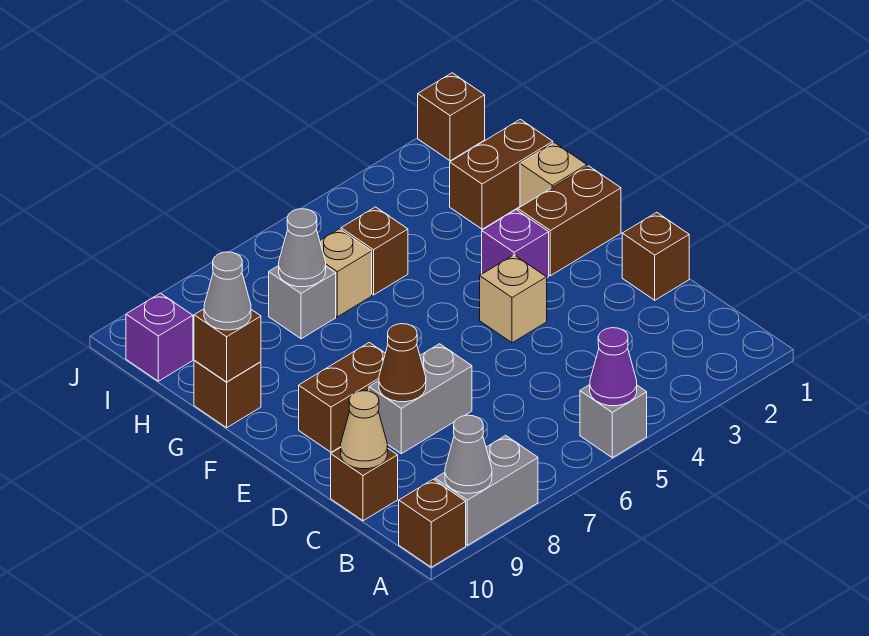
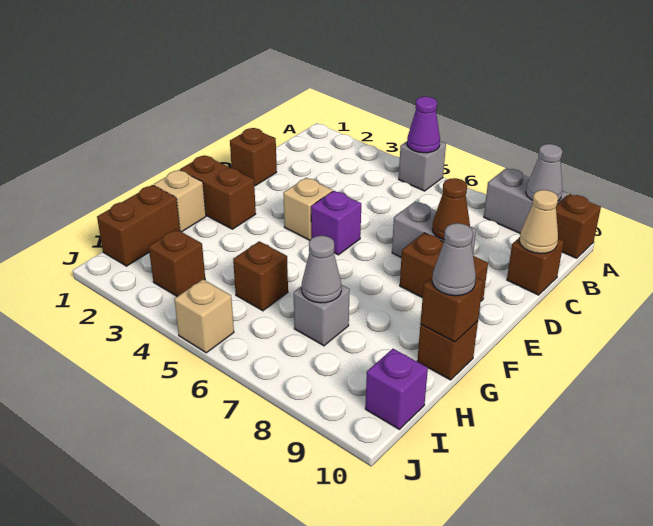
purple 1x1 brick [482,210,549,278] -> purple 1x1 brick moved to [311,191,361,255]
brown 1x2 brick [450,119,553,229] -> brown 1x2 brick turned to [97,185,180,266]
tan 1x1 brick [320,229,372,317] -> tan 1x1 brick moved to [174,279,234,353]
brown 1x1 brick [418,73,485,161] -> brown 1x1 brick moved to [149,229,205,296]

